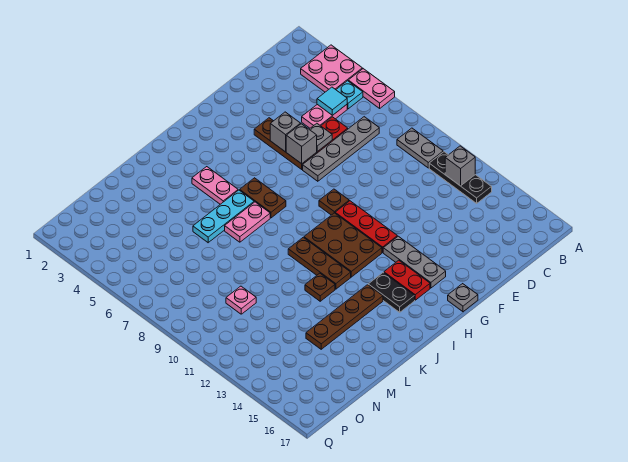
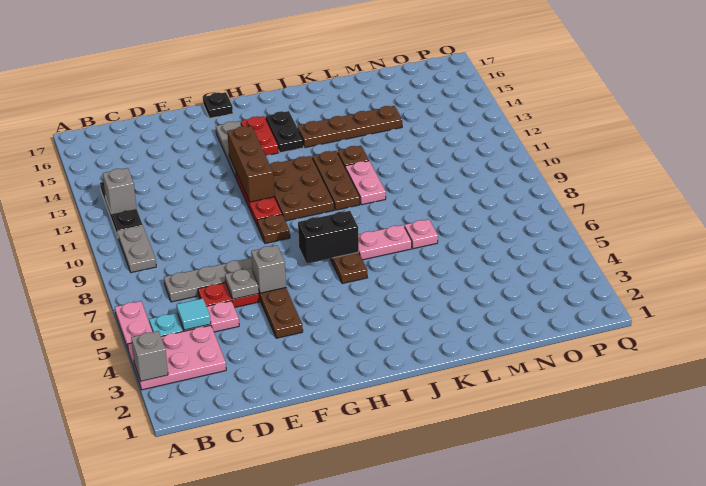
pink 2x2 plate [301,45,362,92] -> pink 2x3 plate [128,325,226,390]
grey 1x1 brick [270,112,301,152] -> grey 1x1 brick moved to [131,331,168,381]
none -> brown 1x3 brick [227,126,274,202]
grey 1x1 plate [448,284,478,312] -> black 1x1 plate [203,92,233,118]
none -> black 1x2 brick [298,211,359,263]
pink 1x2 plate [192,167,238,204] -> pink 1x2 plate moved to [345,161,386,205]
cyan 1x3 plate [193,190,254,243] -> none
pink 1x1 plate [226,286,256,314] -> pink 1x1 plate moved to [405,219,438,249]

